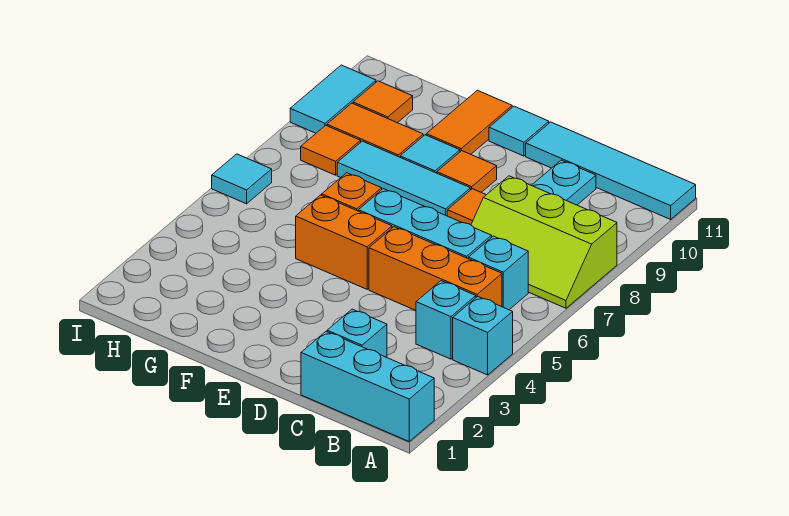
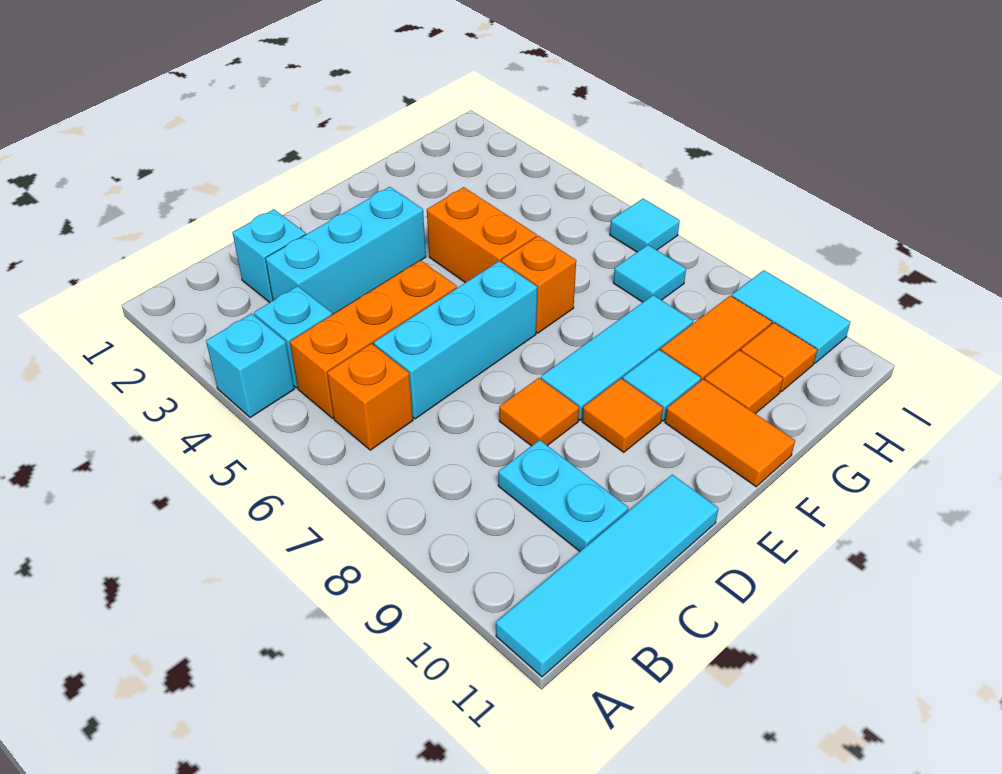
cyan 1x3 brick [301,332,434,441] -> cyan 1x3 brick moved to [266,187,426,315]
lime 2x3 slope [471,176,617,308] -> none
cyan 1x1 brick [468,236,528,310] -> orange 1x1 brick [327,344,413,450]
orange 1x2 brick [296,195,392,289] -> orange 1x2 brick turned to [427,187,537,283]
cyan 1x1 tile [489,106,549,156] -> cyan 1x1 tile moved to [613,245,686,302]
orange 1x1 tile [301,125,361,175] -> orange 1x1 tile moved to [705,350,783,414]

